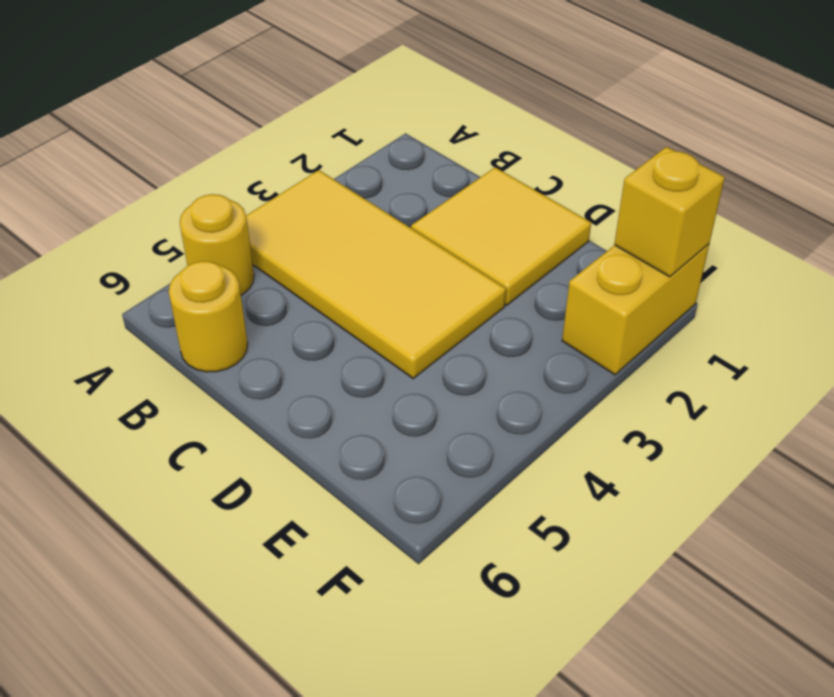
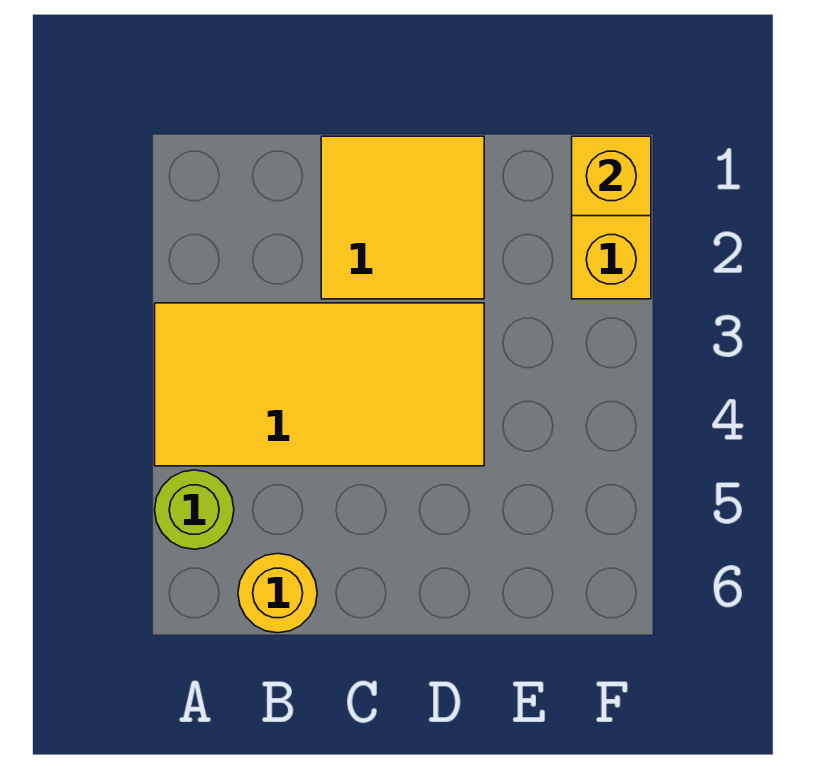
yellow 1x1 round brick [180,194,254,295] -> lime 1x1 round brick [155,470,234,549]

